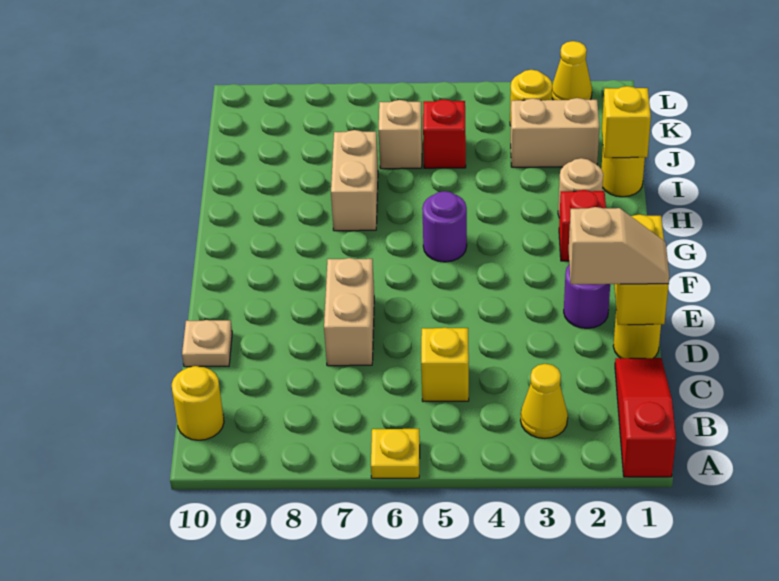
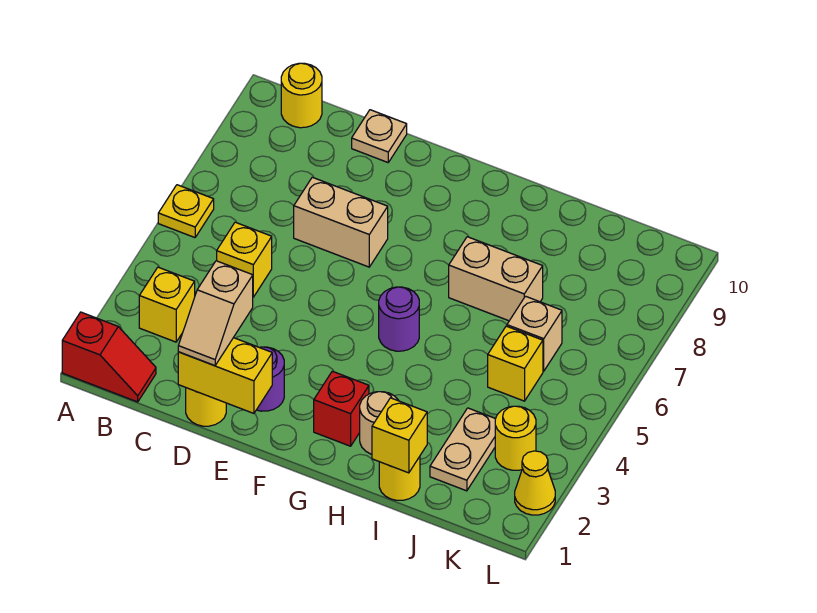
red 1x3 slope [615,358,676,477] -> red 1x2 slope [62,312,156,402]
yellow 1x1 cone [521,364,568,438] -> yellow 1x1 brick [139,267,195,342]
tan 1x2 brick [511,98,600,167] -> tan 1x2 plate [430,408,495,491]
red 1x1 brick [423,99,466,168] -> yellow 1x1 brick [488,326,543,401]

